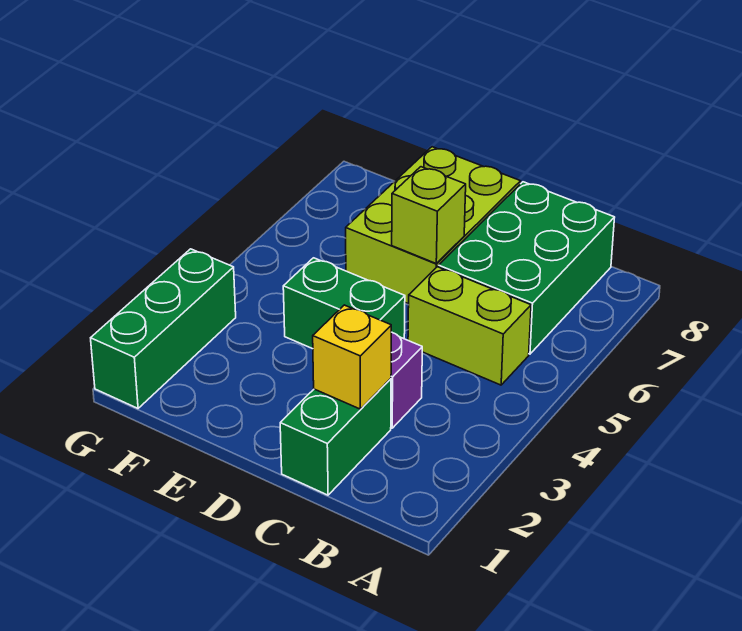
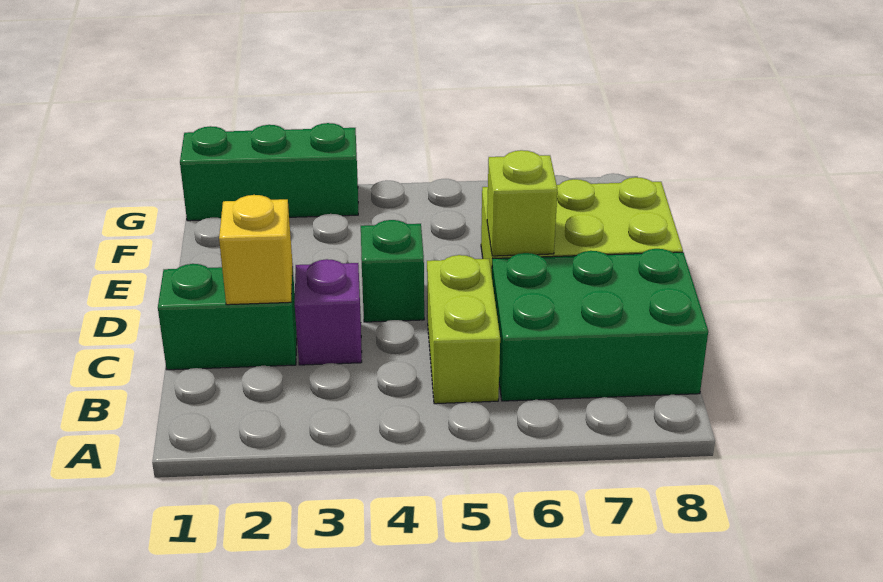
green 1x2 brick [283,258,405,349] -> green 1x1 brick [361,220,424,322]

